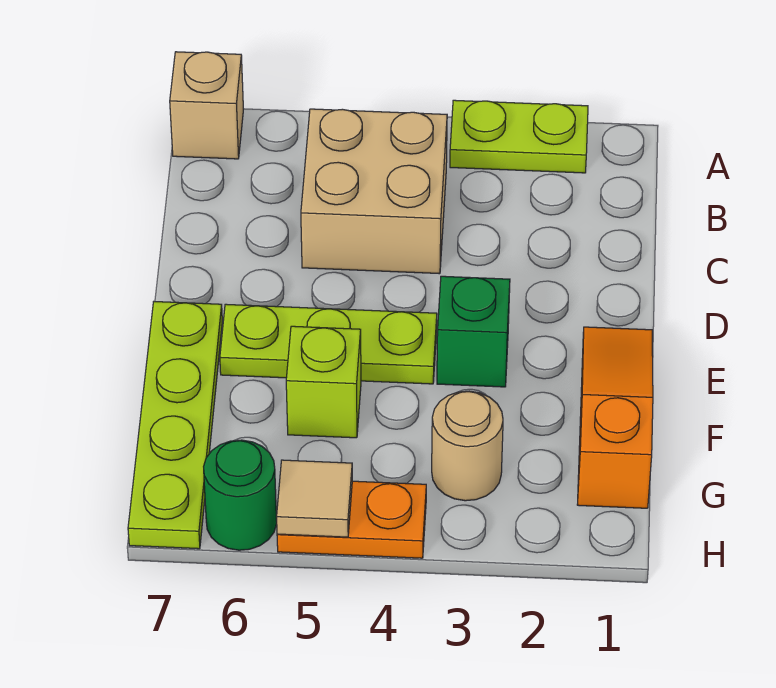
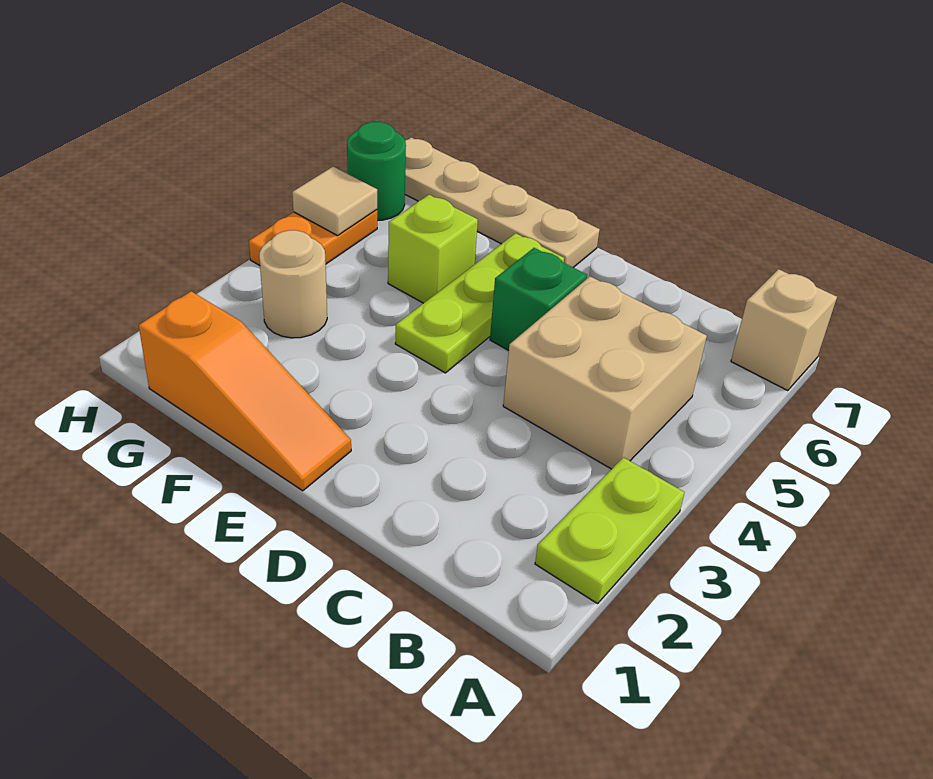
green 1x1 brick [437,276,510,387] -> green 1x1 brick moved to [490,248,587,350]
lime 1x4 plate [128,302,222,549] -> tan 1x4 plate [405,137,600,268]

